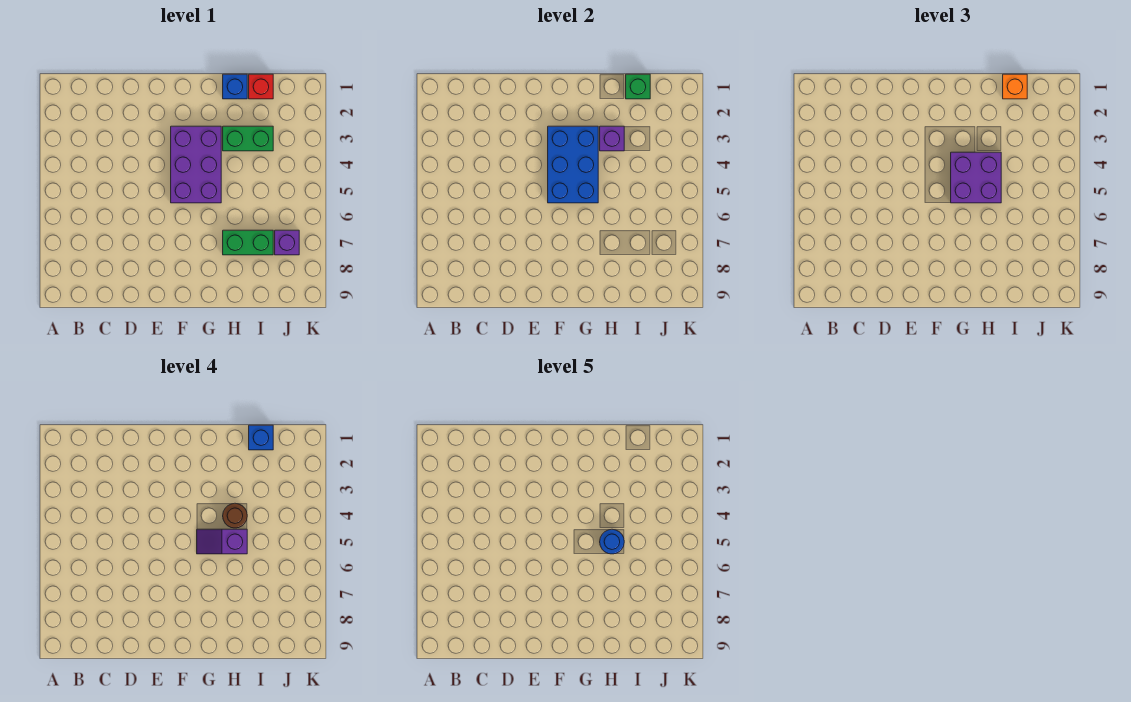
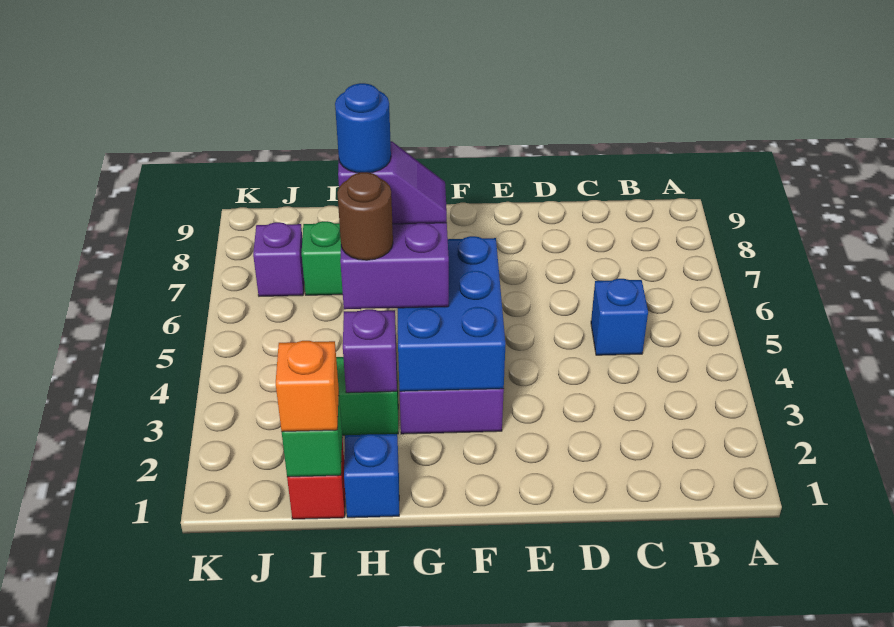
blue 1x1 brick [249,425,273,450] -> blue 1x1 brick moved to [591,279,648,355]

